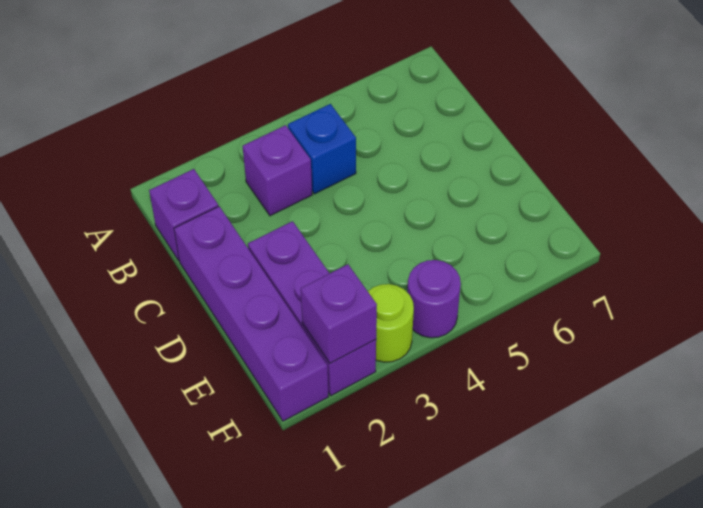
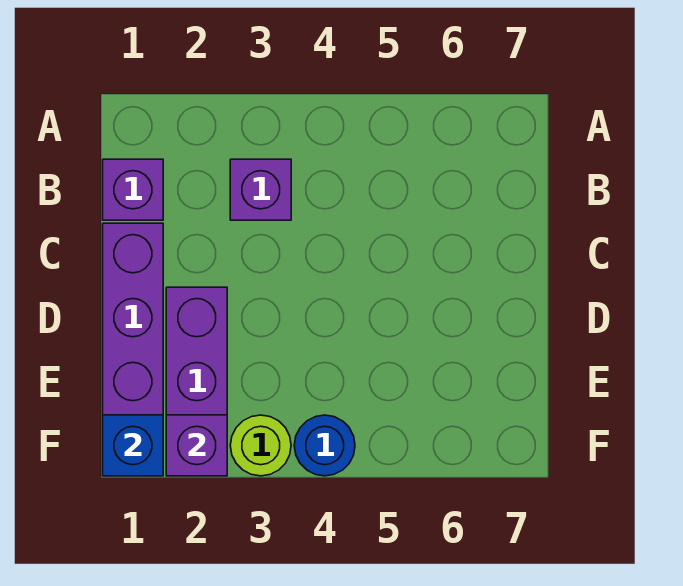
blue 1x1 brick [288,104,356,194] -> blue 1x1 brick moved to [103,415,163,476]
purple 1x1 round brick [407,260,461,338] -> blue 1x1 round brick [294,415,355,476]

